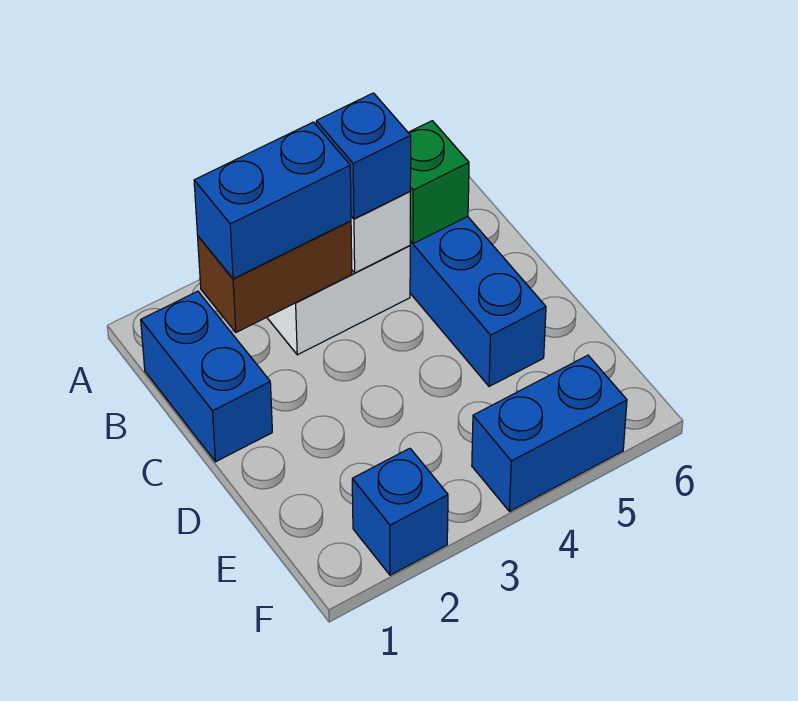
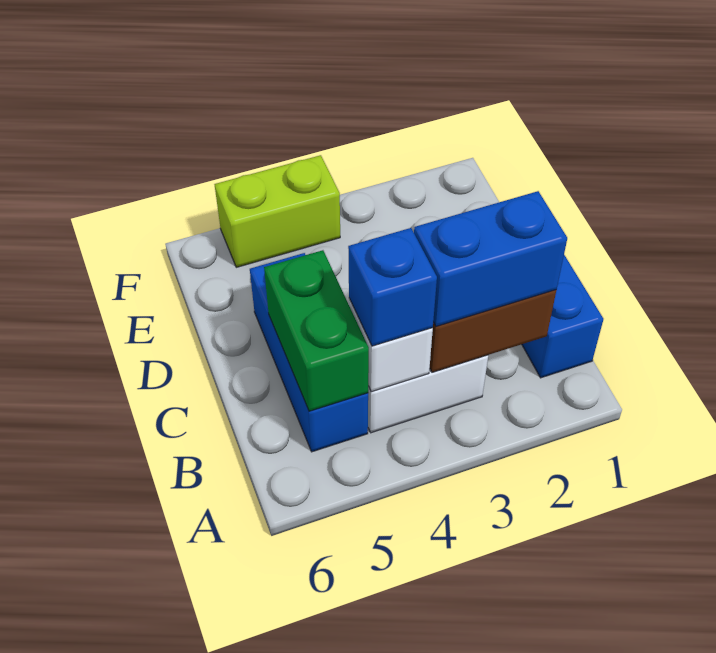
green 1x1 brick [408,121,469,244] -> green 1x2 brick [264,250,369,411]
blue 1x1 brick [352,448,448,575] -> none
blue 1x2 brick [472,355,627,511] -> lime 1x2 brick [214,155,340,267]

